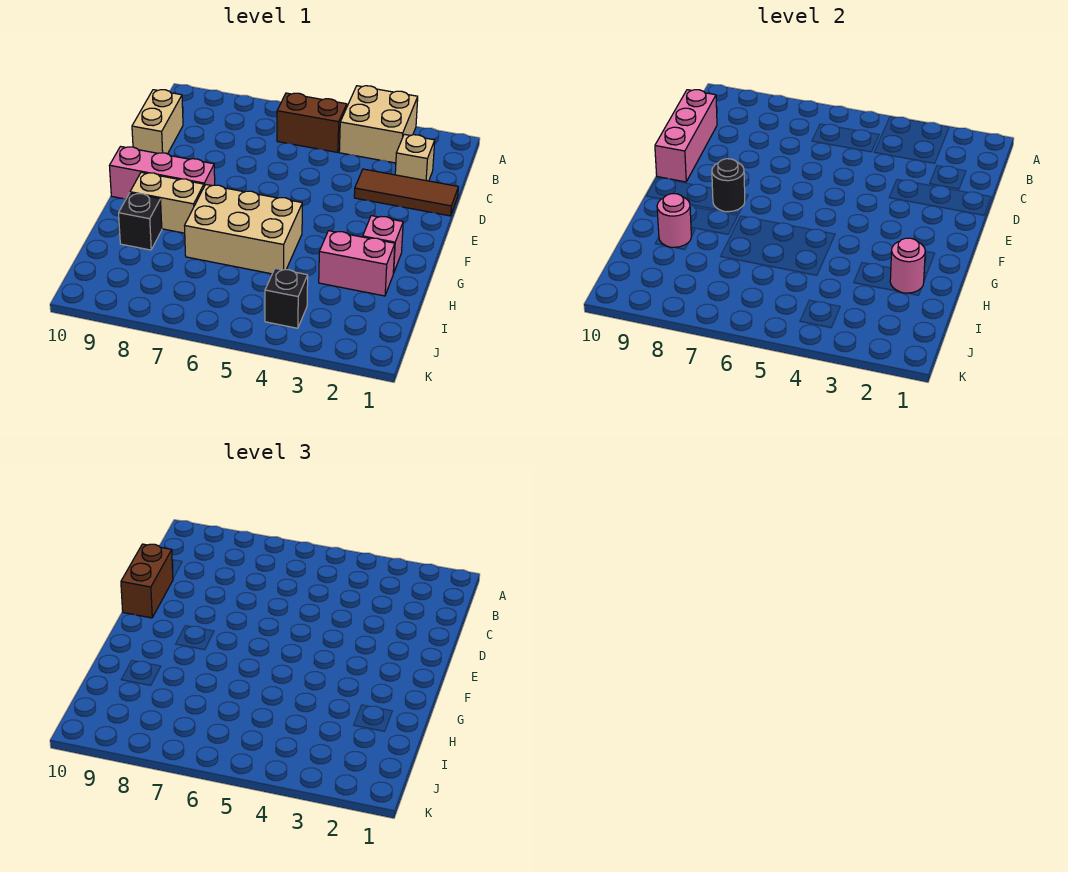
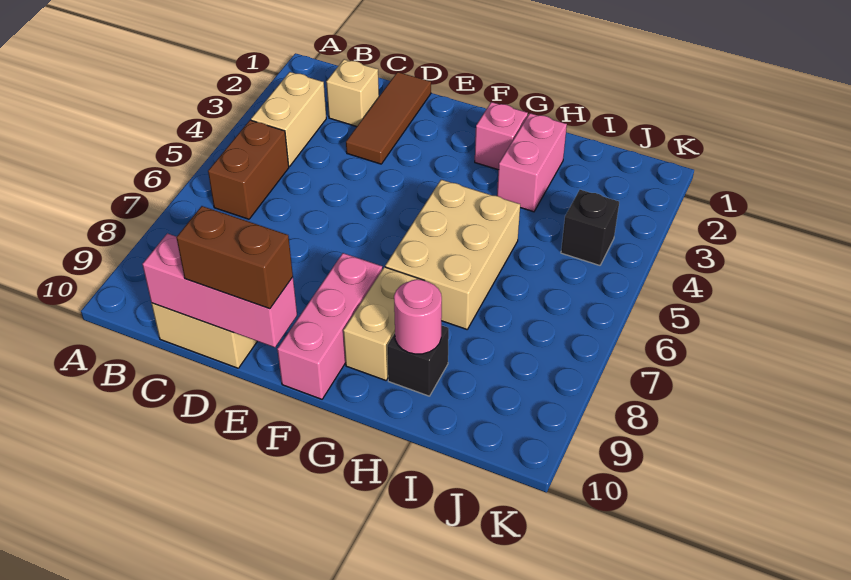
tan 2x2 brick [339,86,418,163] -> tan 1x2 brick [251,72,326,166]
black 1x1 round brick [712,159,745,212] -> none
pink 1x1 round brick [890,238,925,293] -> none

